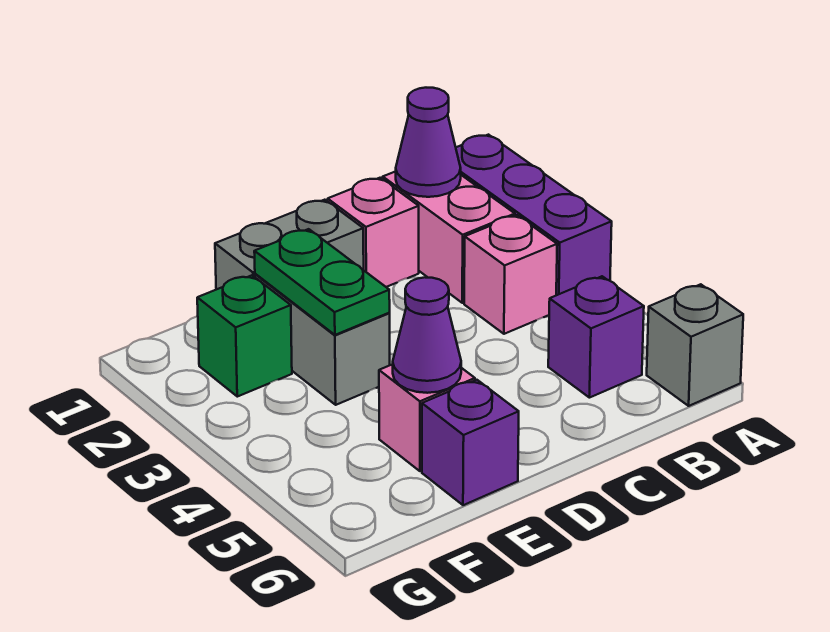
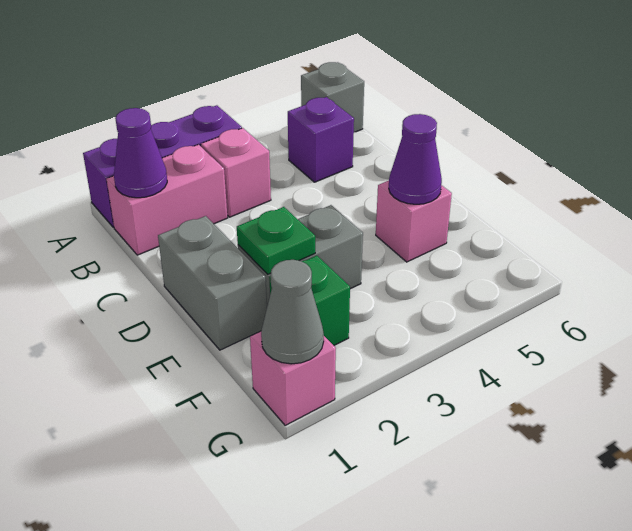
pink 1x1 brick [328,178,419,287] -> pink 1x1 brick moved to [250,331,336,425]
green 1x2 plate [254,229,390,335] -> green 1x1 plate [237,207,315,274]
purple 1x1 brick [422,380,519,505] -> none
none -> grey 1x1 cone [261,260,324,364]

